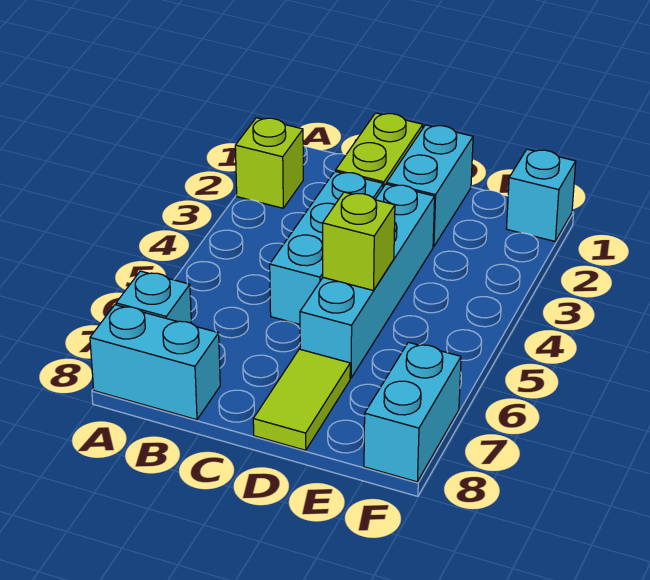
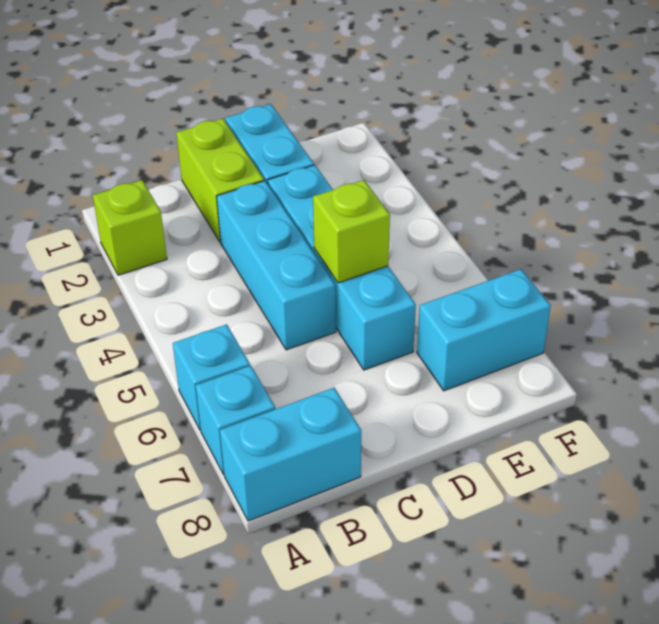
lime 1x2 tile [253,349,350,450] -> none
cyan 1x1 brick [507,149,576,241] -> cyan 1x1 brick moved to [173,324,250,430]
cyan 1x2 brick [364,342,461,482] -> cyan 1x2 brick turned to [417,269,551,391]

